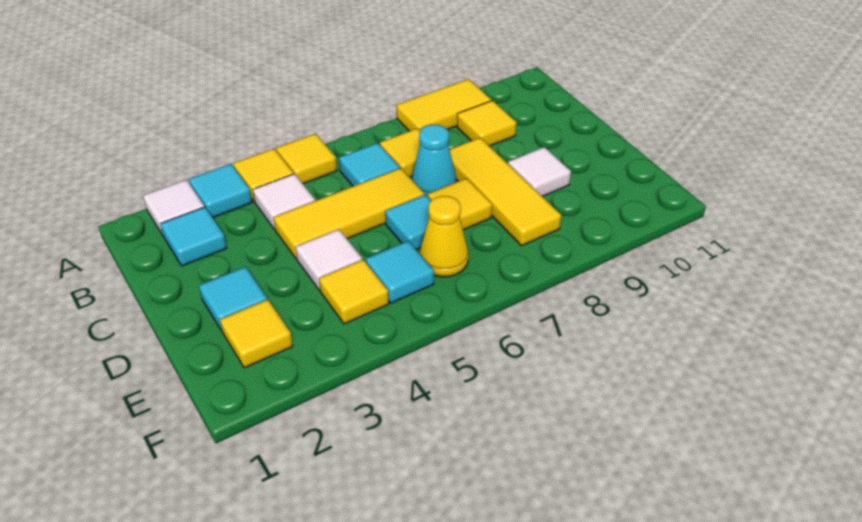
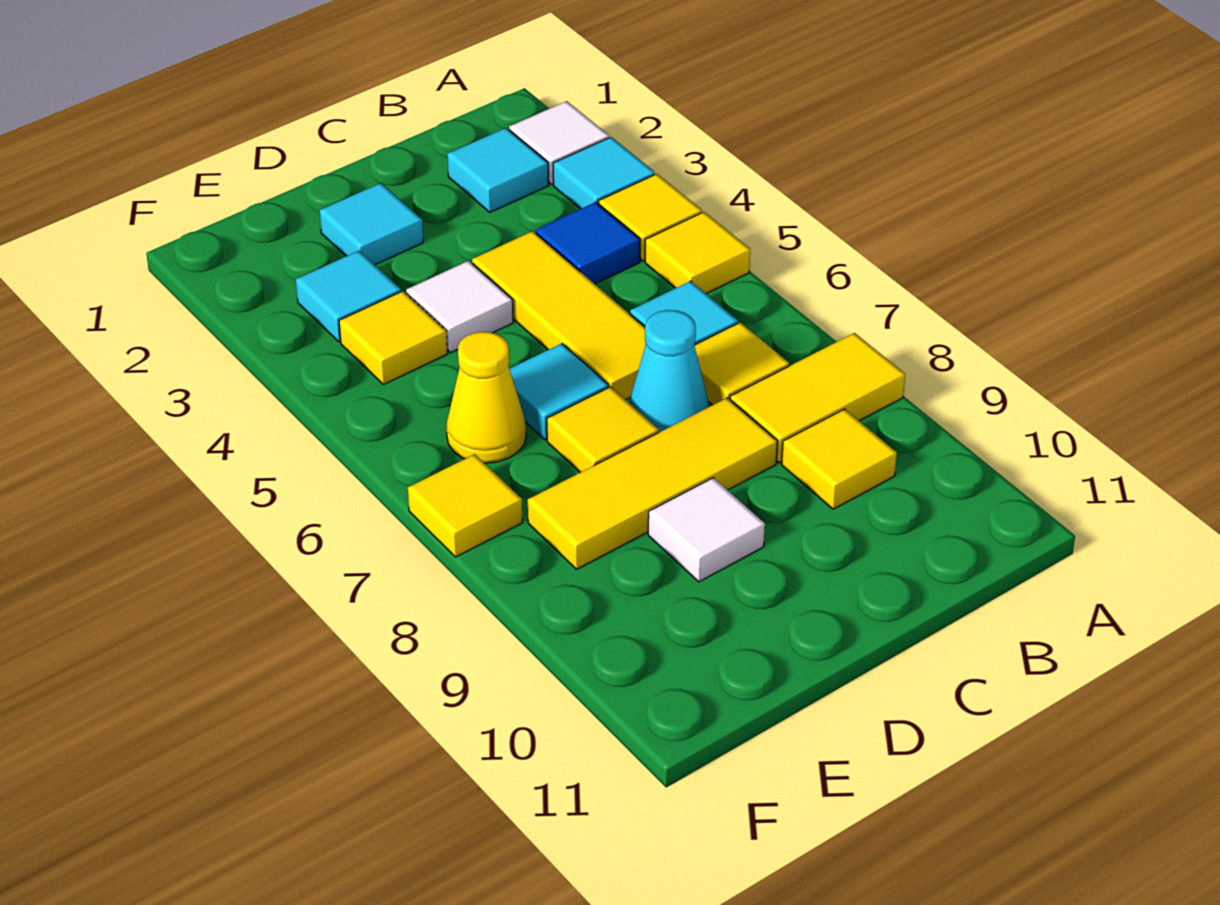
yellow 1x2 tile [397,79,491,131] -> yellow 1x2 tile turned to [730,333,905,463]
white 1x1 tile [253,174,315,229] -> blue 1x1 tile [536,202,640,284]
yellow 1x1 tile [220,299,293,368] -> yellow 1x1 tile moved to [408,454,522,557]
cyan 1x1 tile [366,241,434,303] -> cyan 1x1 tile moved to [296,251,401,342]

